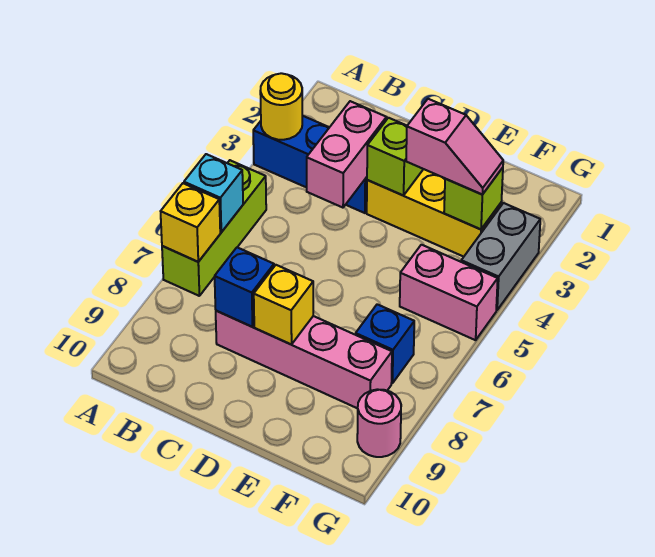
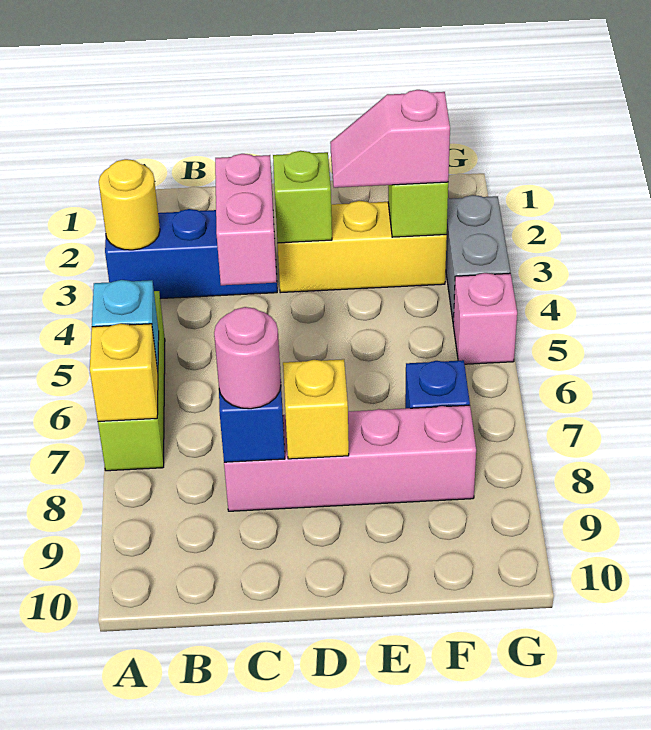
pink 1x2 slope [406,99,503,195] -> pink 1x2 slope turned to [330,90,450,188]
pink 1x2 brick [400,245,498,340] -> pink 1x1 brick [453,273,517,364]
pink 1x1 round brick [357,389,401,457] -> pink 1x1 round brick moved to [214,307,281,409]

